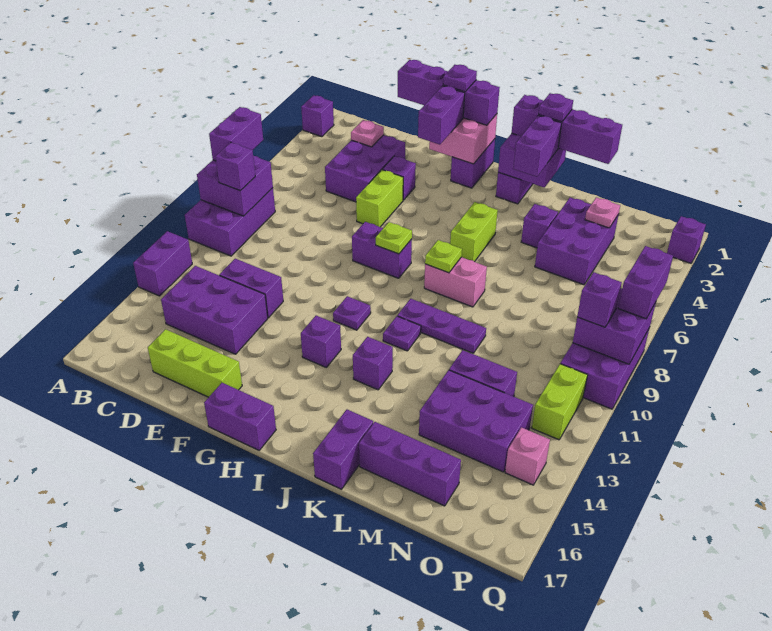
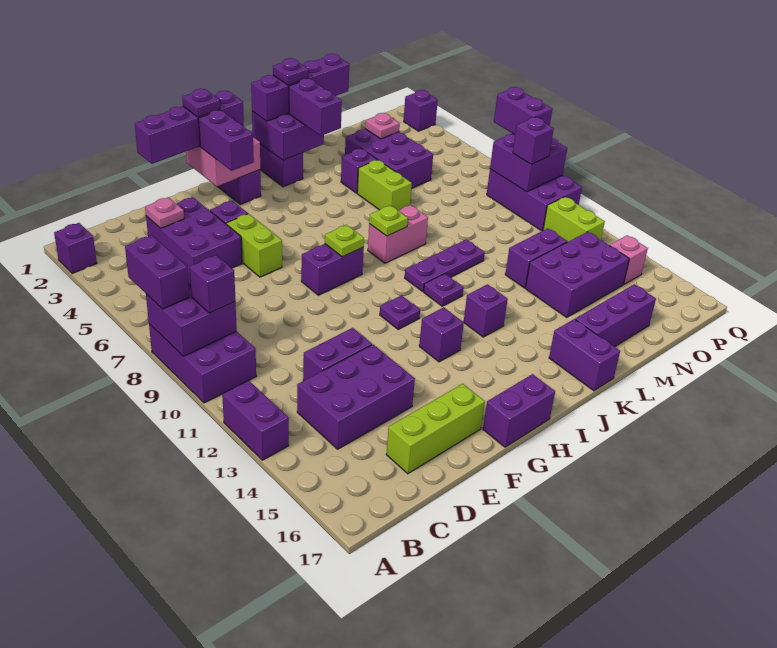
lime 1x2 brick [450,202,498,262] -> lime 1x2 brick moved to [357,160,412,210]

